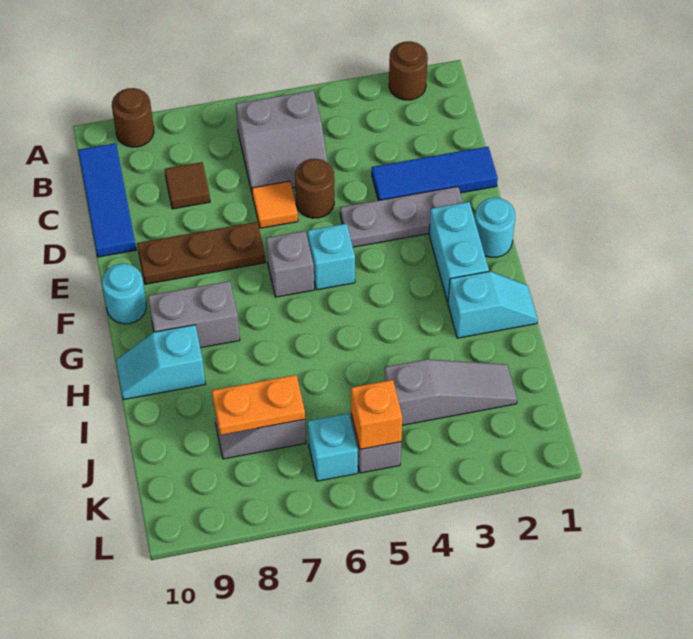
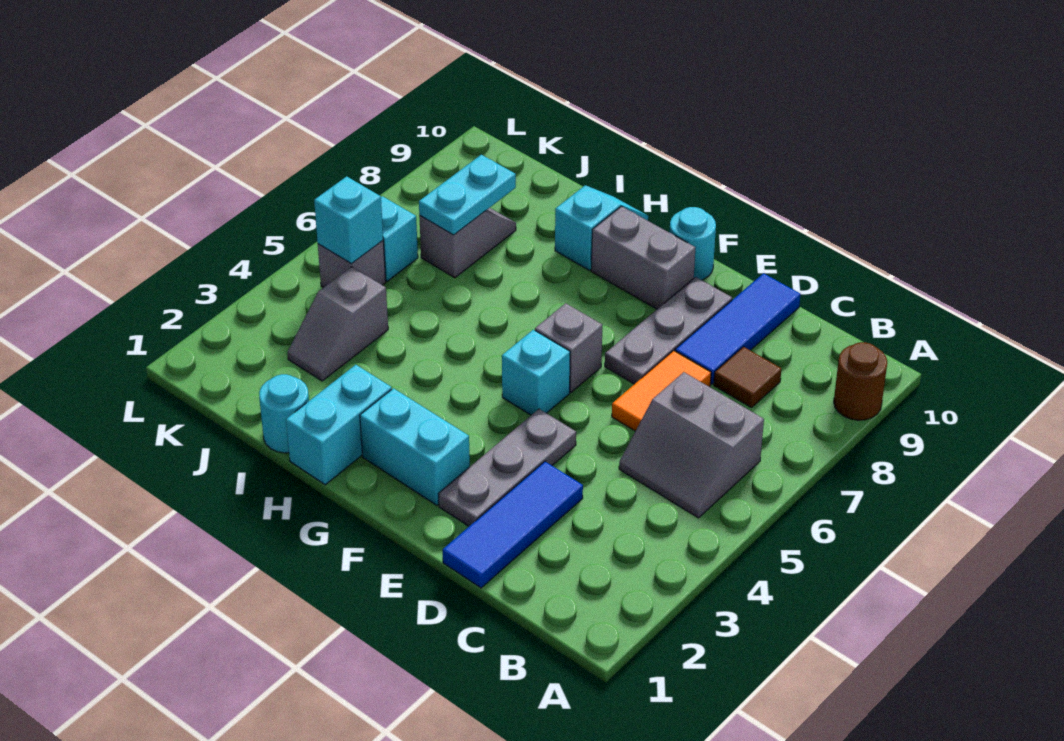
brown 1x1 round brick [389,41,428,100] -> none
grey 2x2 slope [236,90,328,192] -> grey 2x2 slope turned to [619,372,764,518]
blue 1x3 tile [78,143,136,257] -> blue 1x3 tile turned to [675,273,801,384]
brown 1x1 round brick [295,159,334,218] -> none
orange 1x1 tile [252,181,298,228] -> orange 1x2 tile [612,351,711,431]
brown 1x3 plate [137,222,266,284] -> grey 1x3 plate [605,277,732,384]
cyan 1x1 round brick [475,198,515,257] -> cyan 1x1 round brick moved to [259,374,309,453]
grey 1x2 brick [148,281,240,348] -> grey 1x2 brick turned to [591,206,695,309]
cyan 1x2 slope [448,271,538,338] -> cyan 1x2 brick [286,365,392,485]
grey 1x3 slope [384,359,517,425] -> grey 1x2 slope [288,267,388,381]
orange 1x2 plate [212,375,305,435] -> cyan 1x2 plate [419,155,516,235]
orange 1x1 brick [351,380,402,449] -> cyan 1x1 brick [314,176,383,264]

